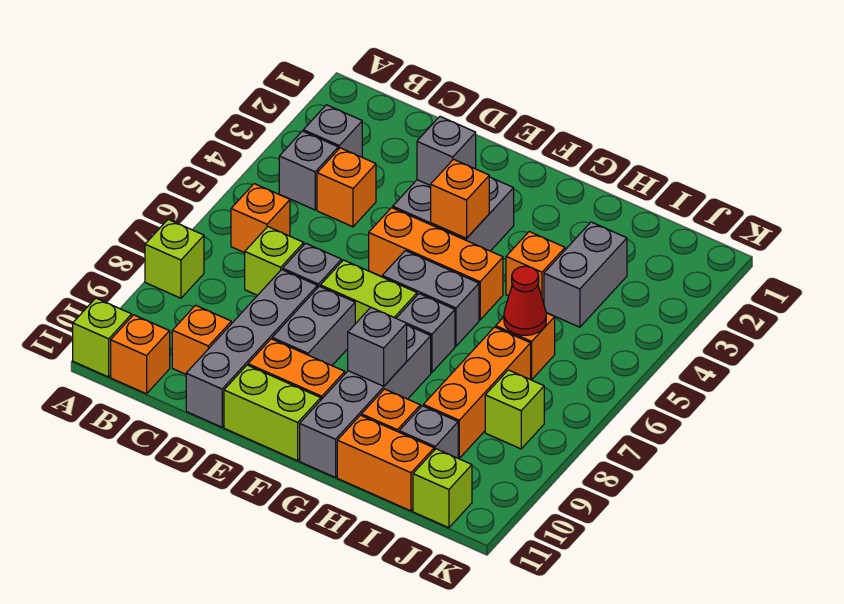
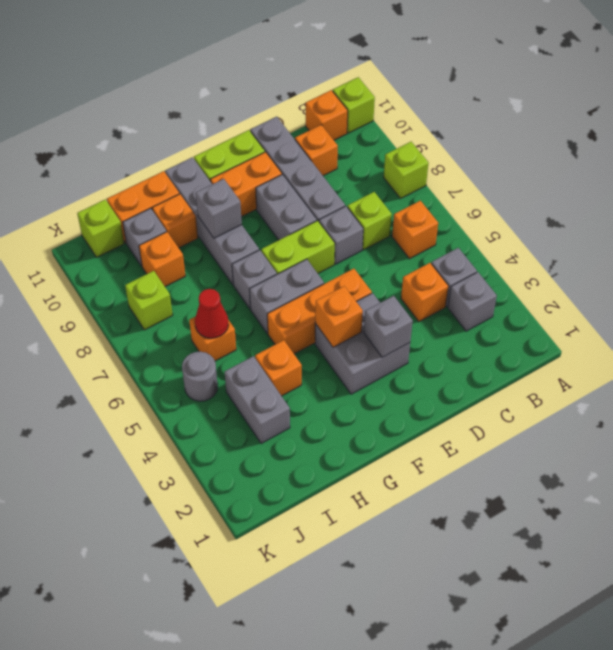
orange 1x3 brick [423,327,531,458] -> orange 1x1 brick [139,232,186,287]
none -> grey 1x1 round brick [182,352,218,401]

